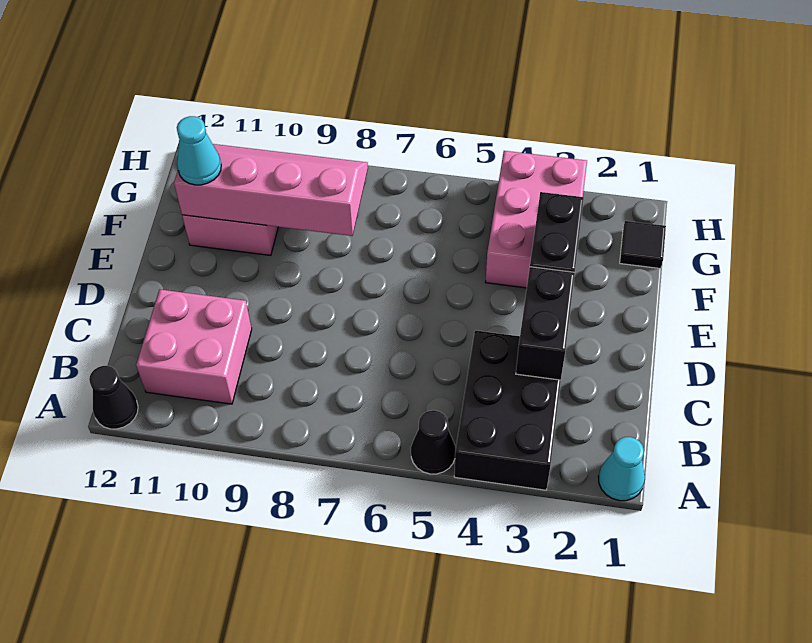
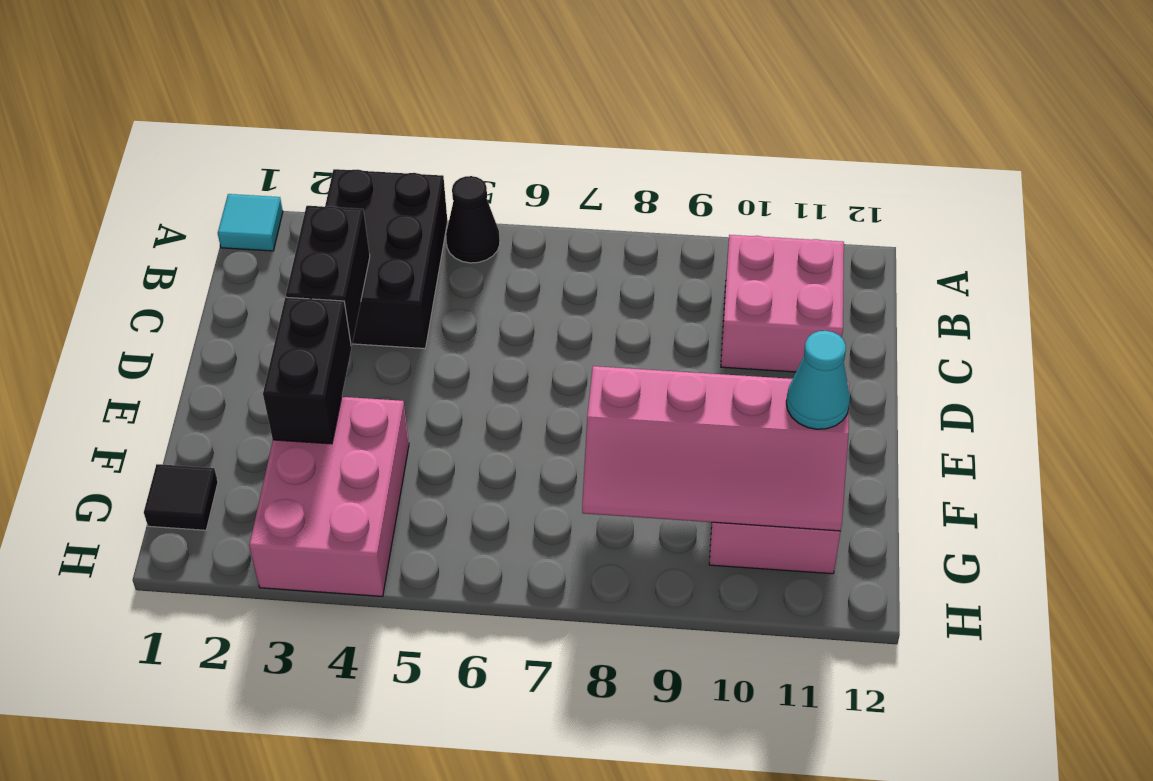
cyan 1x1 cone [598,437,645,501] -> cyan 1x1 tile [218,194,283,251]
black 1x1 cone [89,366,138,429] -> none

